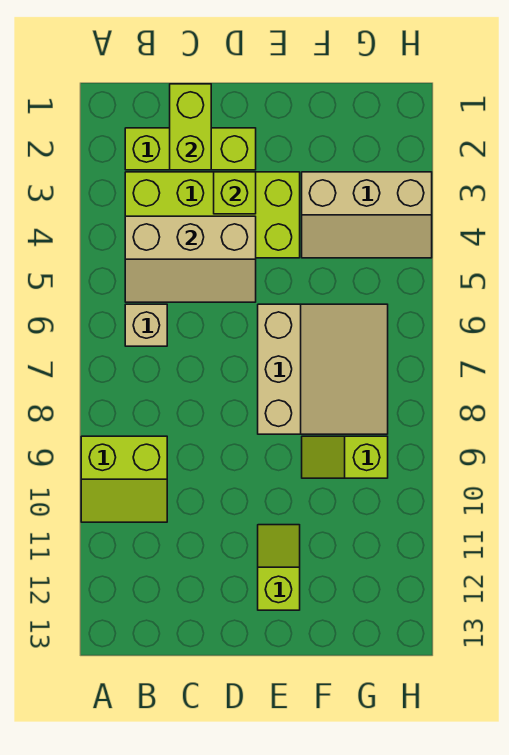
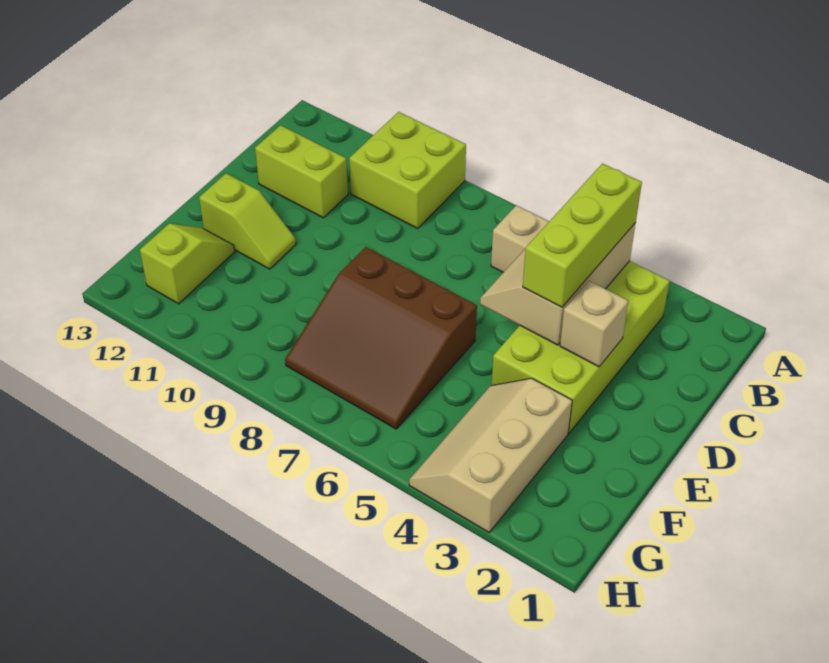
lime 2x2 slope [81,436,167,522] -> lime 2x2 brick [349,112,466,228]
lime 1x3 brick [125,128,256,170] -> lime 1x3 brick moved to [523,164,642,307]
lime 1x2 brick [170,84,211,170] -> lime 1x2 brick moved to [255,125,348,218]
lime 1x1 brick [214,172,256,214] -> tan 1x1 brick [560,281,629,367]
tan 3x3 slope [258,304,388,434] -> brown 3x3 slope [285,247,477,429]
lime 1x2 slope [302,436,388,478] -> lime 1x2 slope moved to [140,224,235,304]

